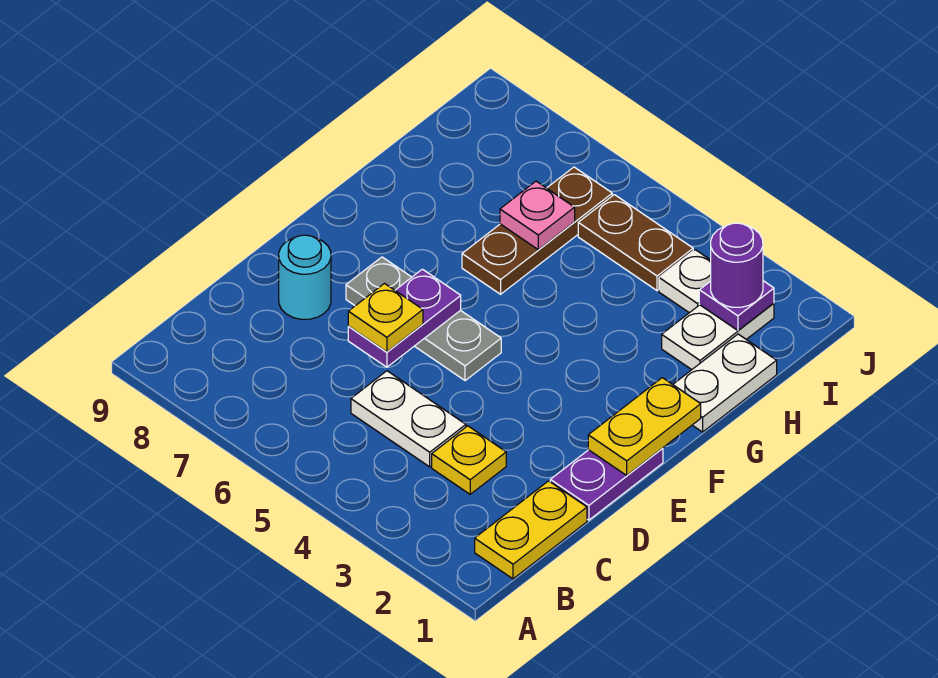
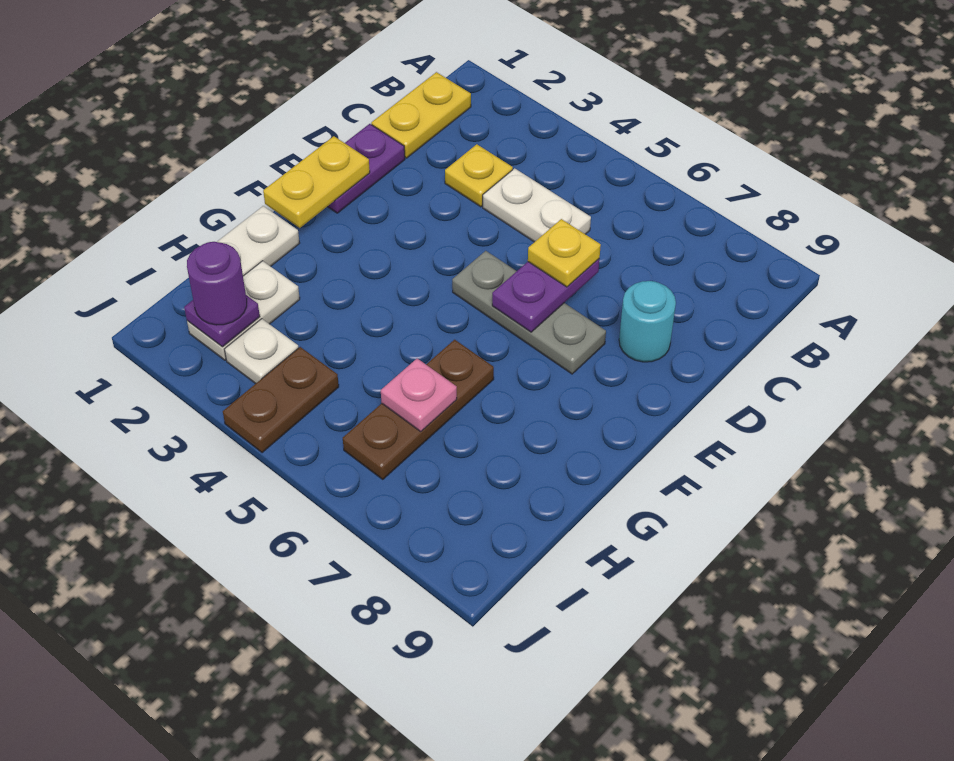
brown 1x2 plate [578,195,693,291] -> brown 1x2 plate turned to [223,347,339,453]

